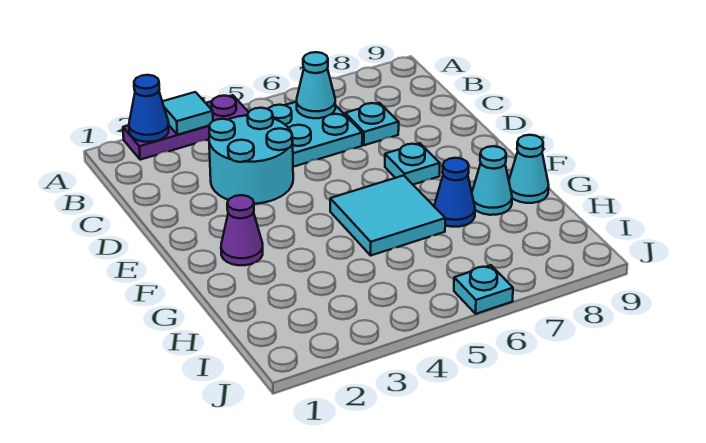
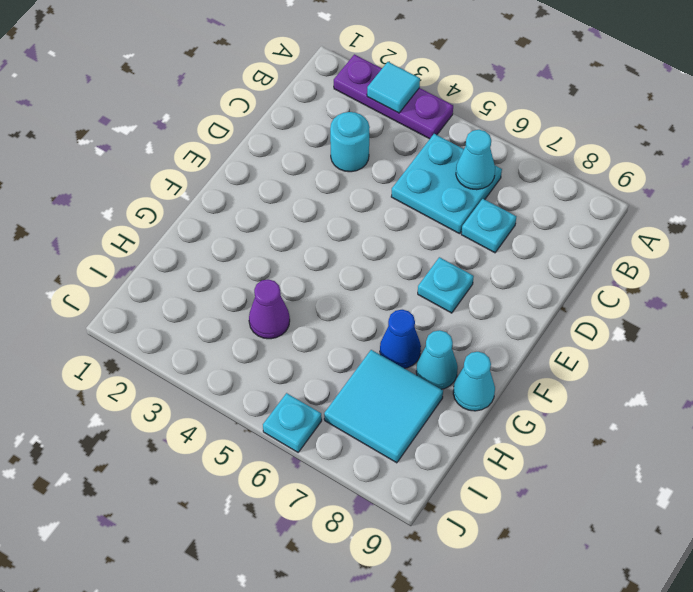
blue 1x1 cone [129,75,169,142] -> none
cyan 2x2 round brick [209,108,293,204] -> cyan 1x1 round brick [330,112,370,172]
purple 1x1 cone [221,195,263,265] -> purple 1x1 cone moved to [249,279,290,339]
cyan 2x2 tile [330,175,445,255] -> cyan 2x2 tile moved to [324,350,443,463]

